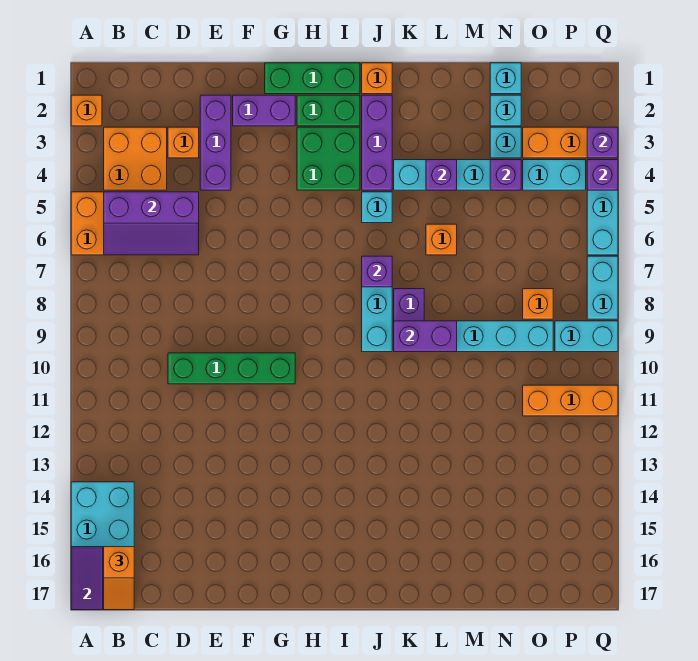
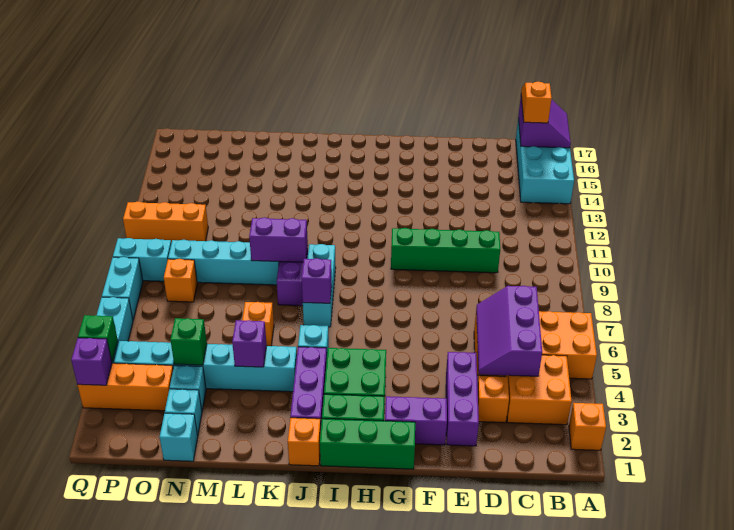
purple 2x3 slope [104,192,199,255] -> purple 2x3 slope turned to [476,286,542,376]
purple 1x1 brick [490,160,521,190] -> green 1x1 brick [170,318,207,365]
purple 1x1 brick [587,160,618,190] -> green 1x1 brick [78,315,118,361]

